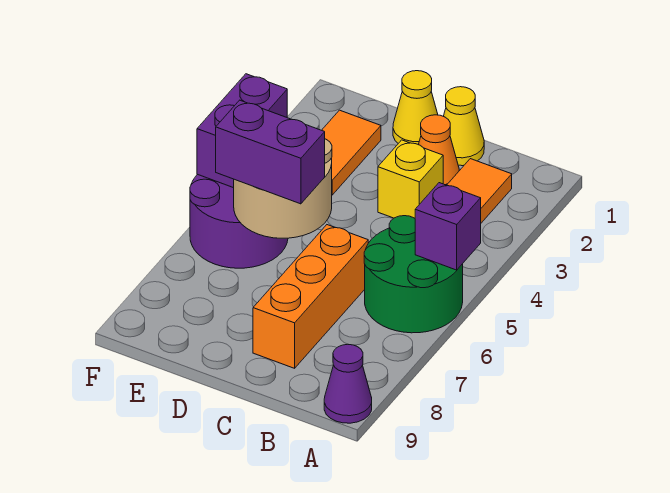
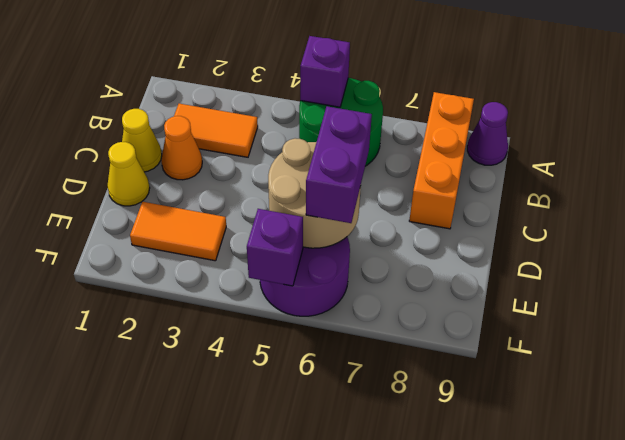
yellow 1x1 brick [378,140,443,218] -> none
orange 1x3 brick [253,225,368,368] -> orange 1x3 brick turned to [409,92,474,229]
purple 1x2 brick [197,74,287,188] -> purple 1x1 brick [247,209,303,286]

